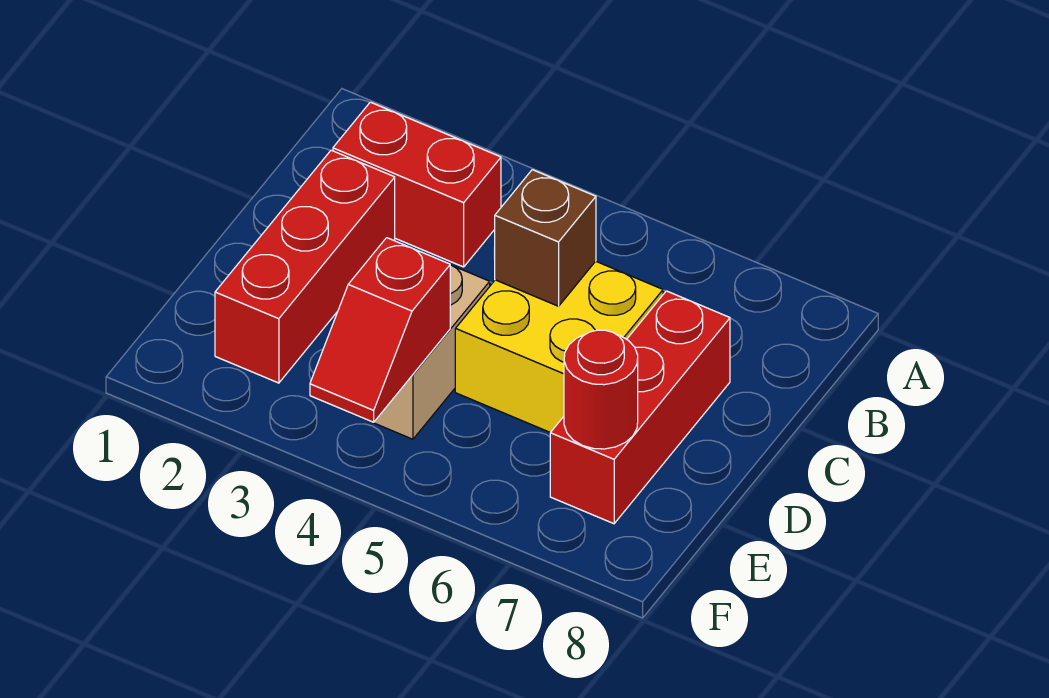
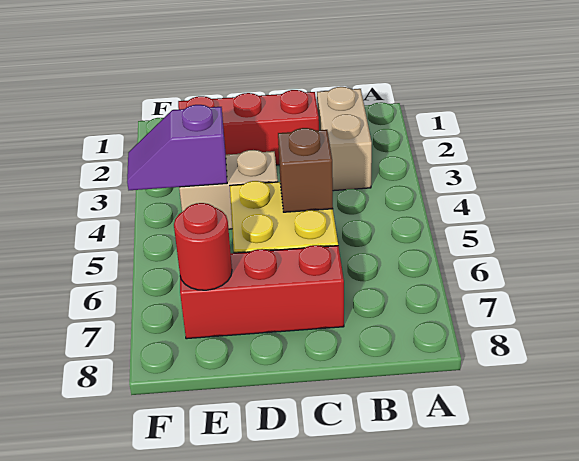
red 1x2 brick [333,102,501,267] -> tan 1x2 brick [317,87,372,191]
red 1x2 slope [310,238,450,422] -> purple 1x2 slope [127,105,227,190]

